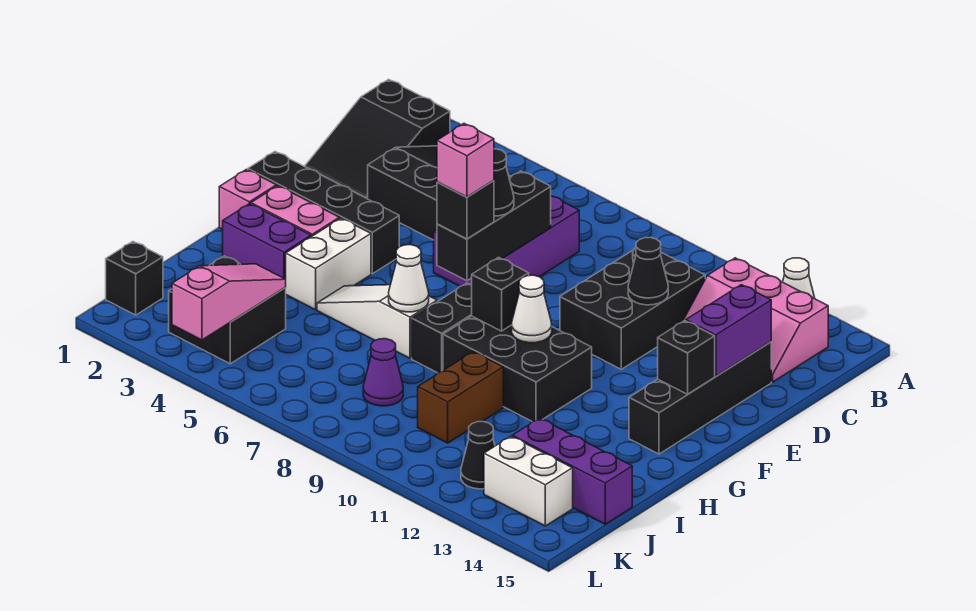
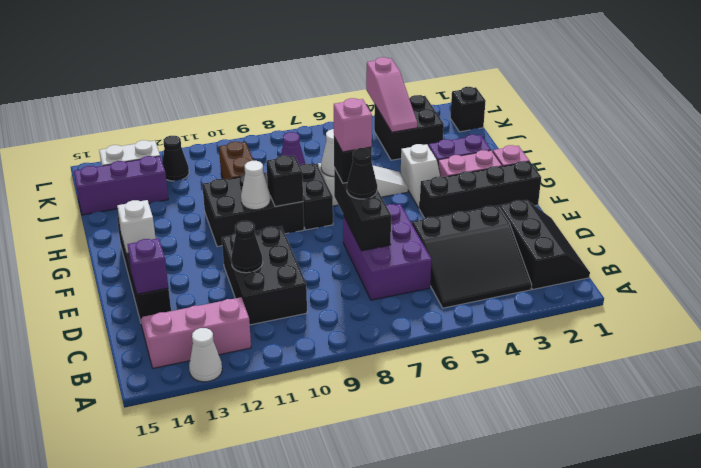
black 2x3 slope [305,79,450,199] -> black 2x3 slope turned to [499,200,590,289]
purple 1x2 brick [686,285,771,376] -> purple 1x1 brick [127,238,168,294]
black 1x1 brick [658,321,715,394] -> white 1x1 brick [117,200,156,254]
white 1x2 brick [286,218,371,310] -> white 1x2 slope [401,144,440,209]

